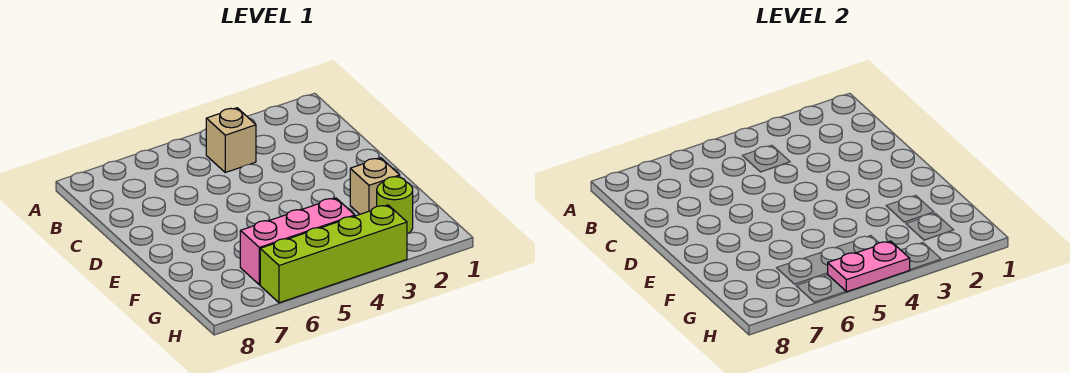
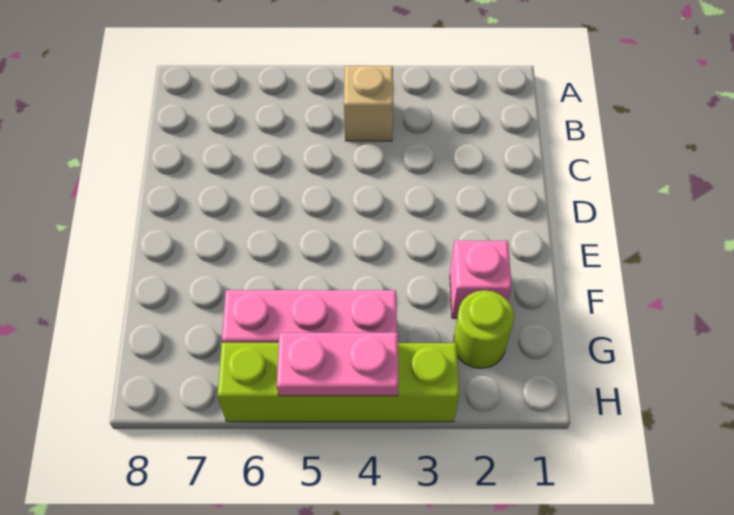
tan 1x1 brick [350,158,400,214] -> pink 1x1 brick [450,240,512,318]

